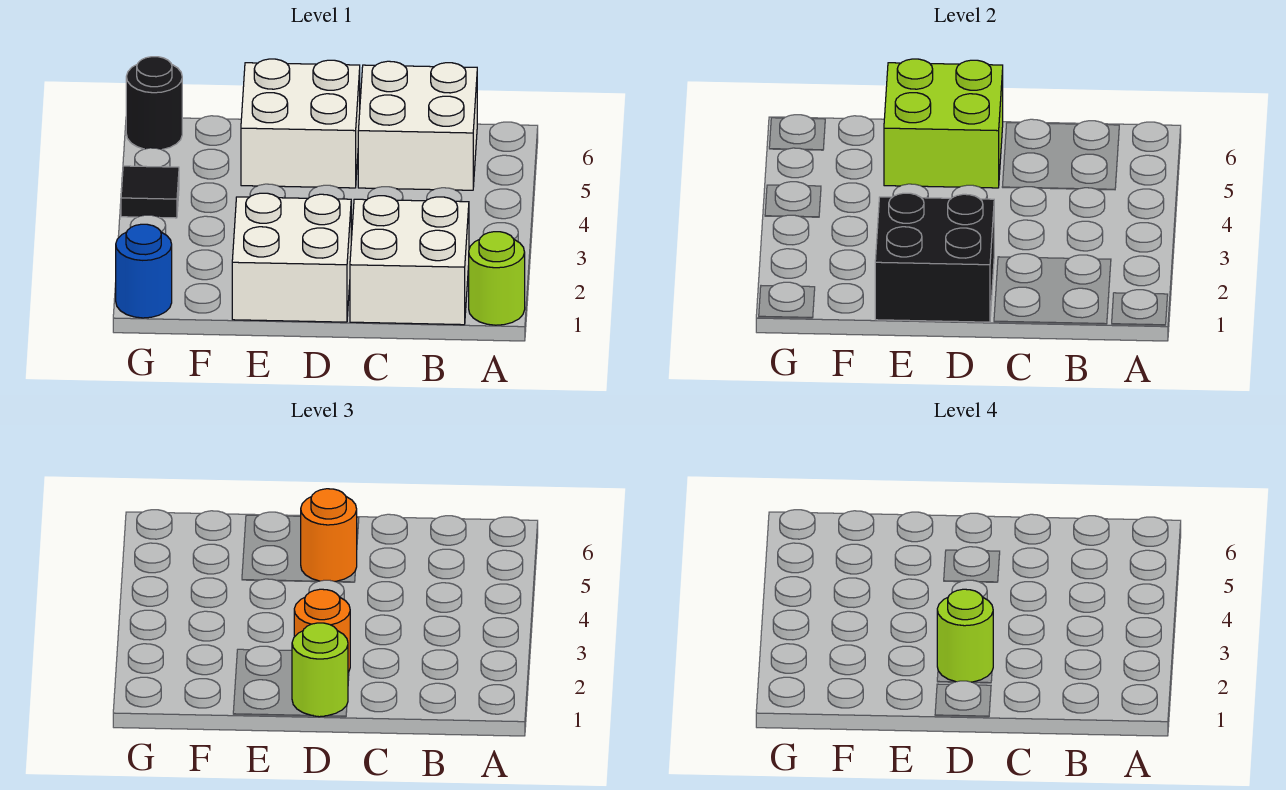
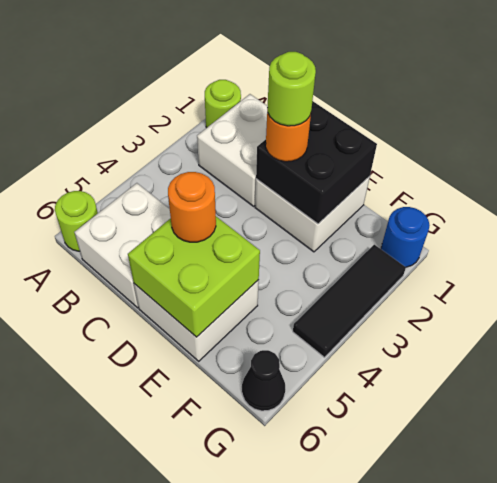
lime 1x1 round brick [292,623,348,717] -> lime 1x1 round brick moved to [55,191,98,251]
black 1x1 tile [121,166,179,218] -> black 1x3 tile [293,245,406,357]
black 1x1 round brick [126,57,182,150] -> black 1x1 cone [242,350,285,411]

